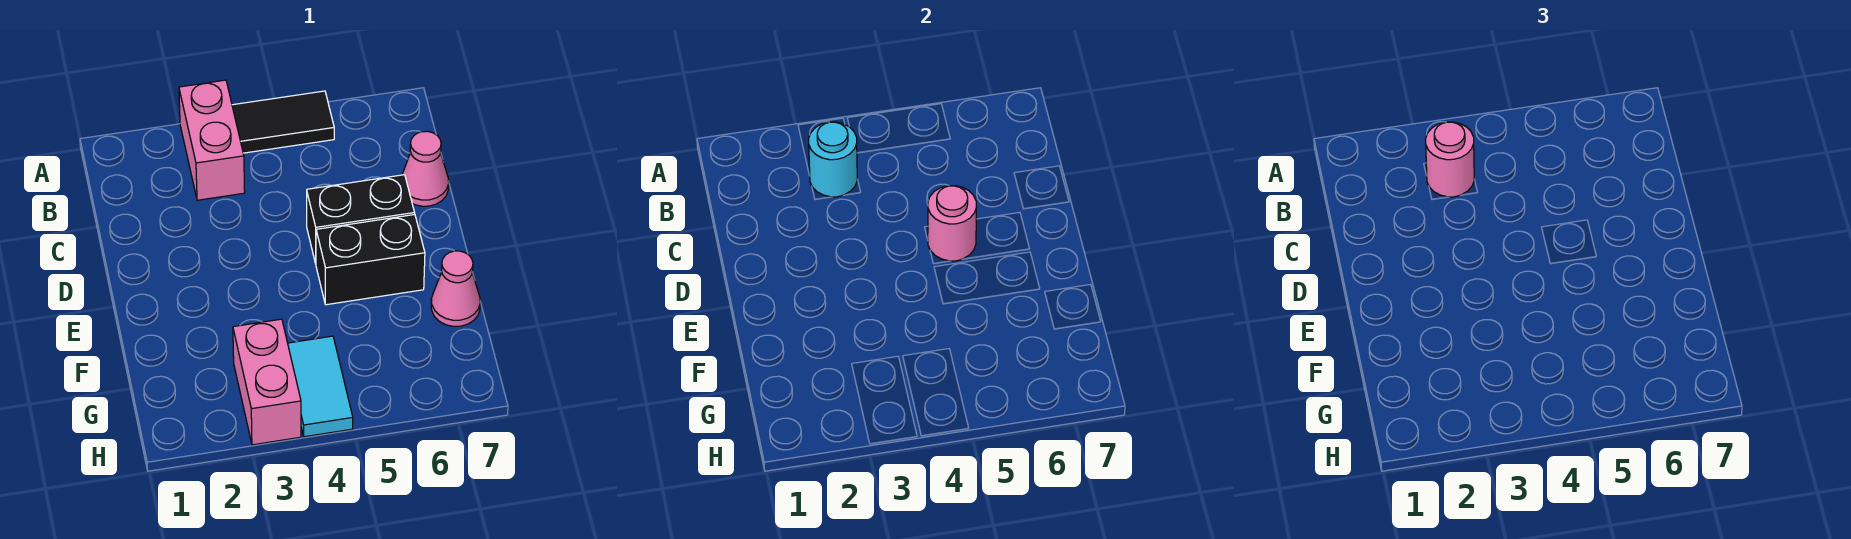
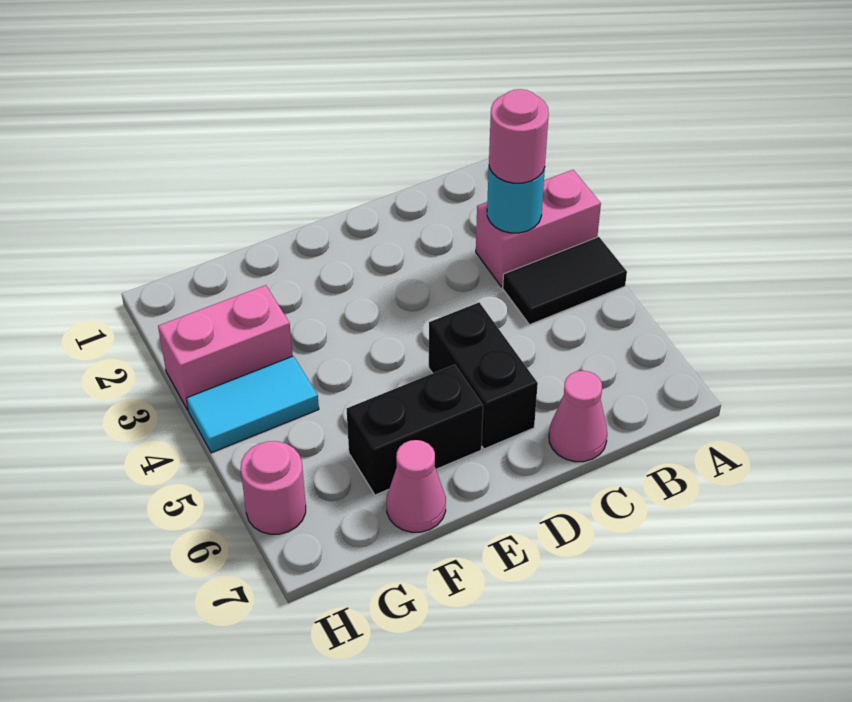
black 1x2 tile [232,91,334,153] -> black 1x2 tile turned to [503,237,627,325]
pink 1x1 round brick [928,186,976,261] -> pink 1x1 round brick moved to [241,441,306,534]
black 1x2 brick [316,214,425,305] -> black 1x2 brick turned to [347,365,483,495]

